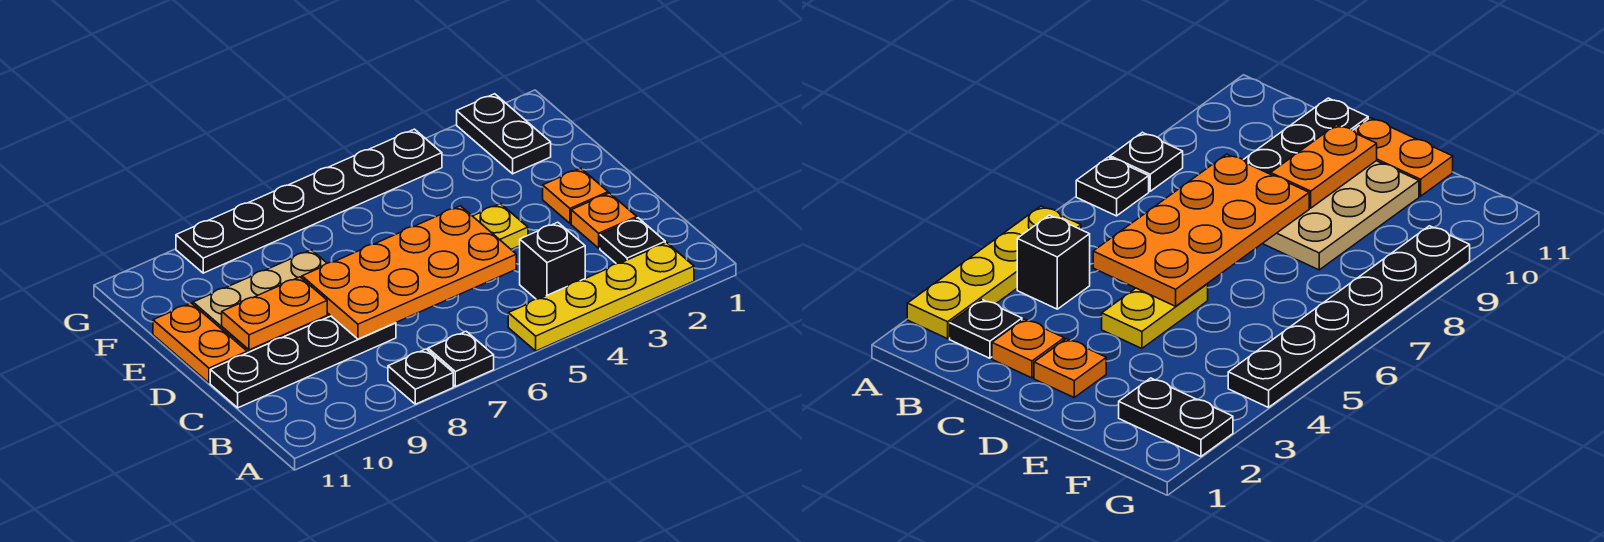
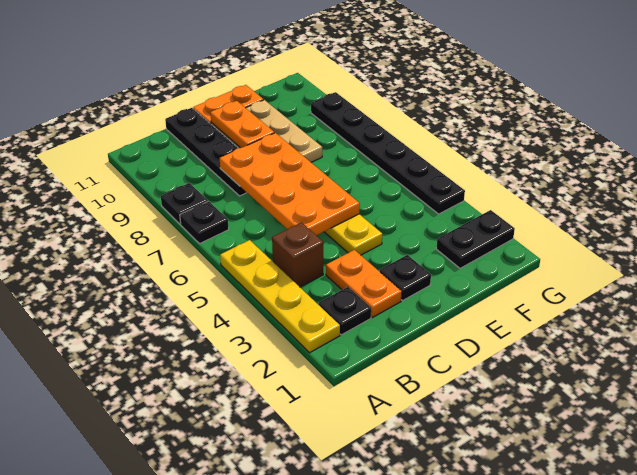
black 1x1 brick [520,222,585,299] -> brown 1x1 brick [272,222,323,287]
orange 1x1 plate [571,193,637,248] -> orange 1x2 plate [326,250,402,317]
orange 1x1 plate [543,168,608,223] -> black 1x1 plate [380,255,431,301]

